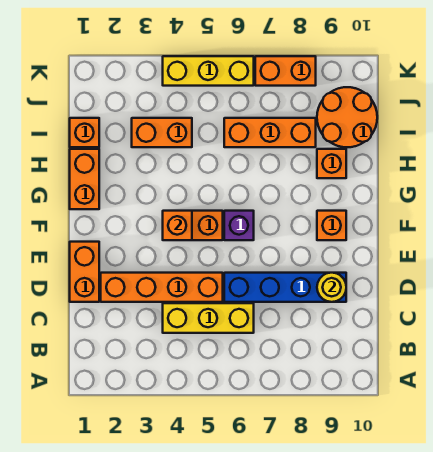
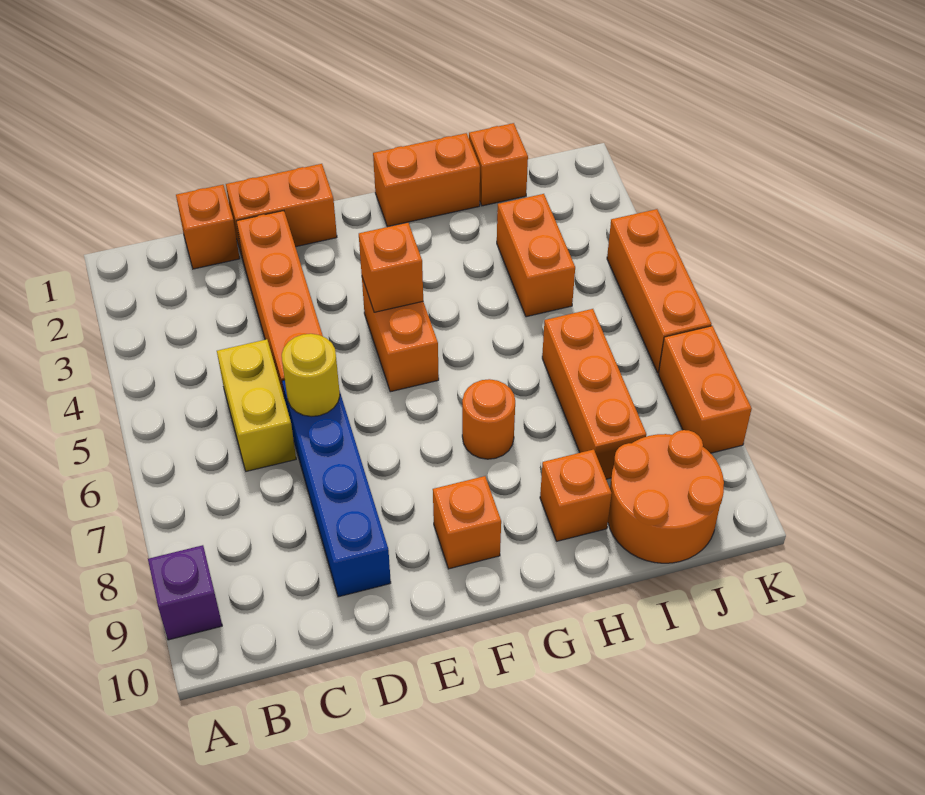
none -> orange 1x1 brick [176,185,240,269]
yellow 1x3 brick [163,303,254,333] -> yellow 1x2 brick [217,339,296,471]
yellow 1x1 round brick [317,273,346,302] -> yellow 1x1 round brick moved to [282,334,340,417]
purple 1x1 brick [224,211,254,240] -> purple 1x1 brick moved to [148,545,222,640]
none -> orange 1x1 round brick [462,379,515,459]
yellow 1x3 brick [163,56,254,86] -> orange 1x3 brick [607,209,712,373]

